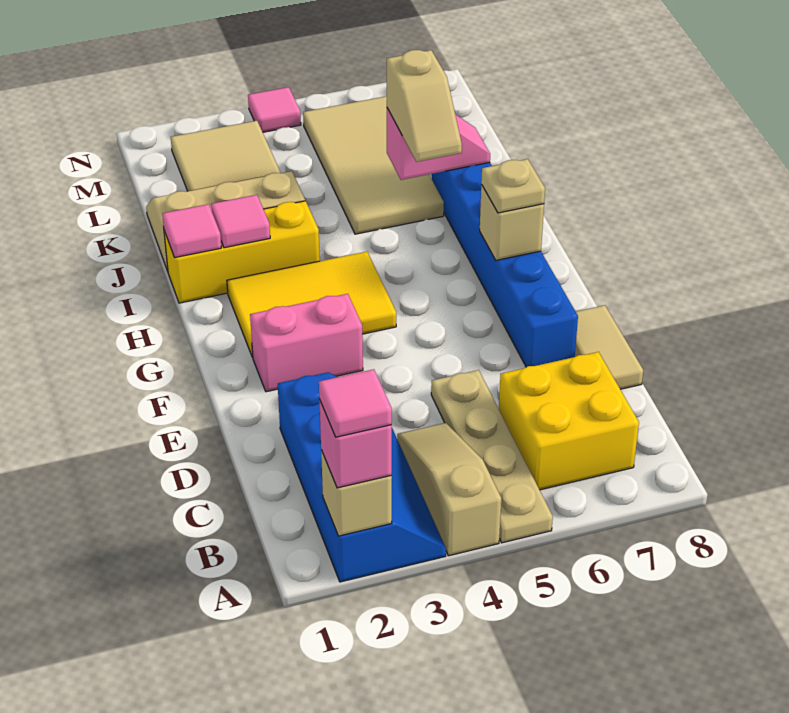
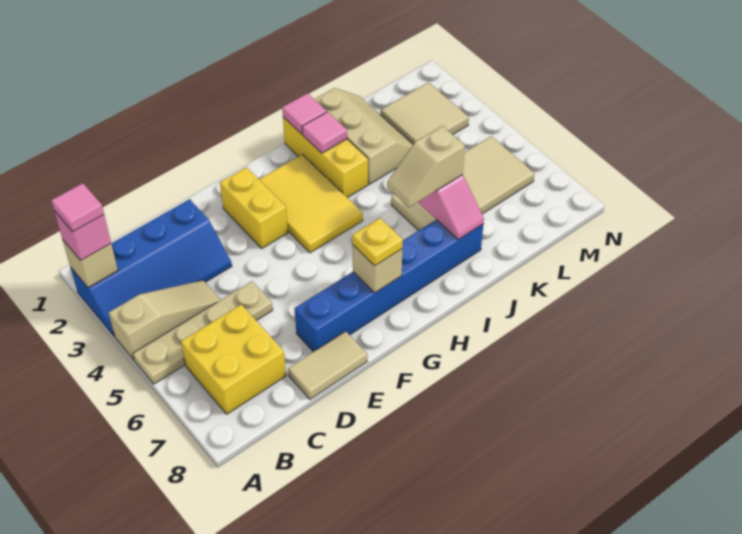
pink 1x2 brick [250,294,363,392] -> yellow 1x2 brick [220,167,288,248]
tan 1x1 plate [481,159,545,213] -> yellow 1x1 plate [352,218,403,266]
pink 1x1 tile [248,87,301,132] -> none

